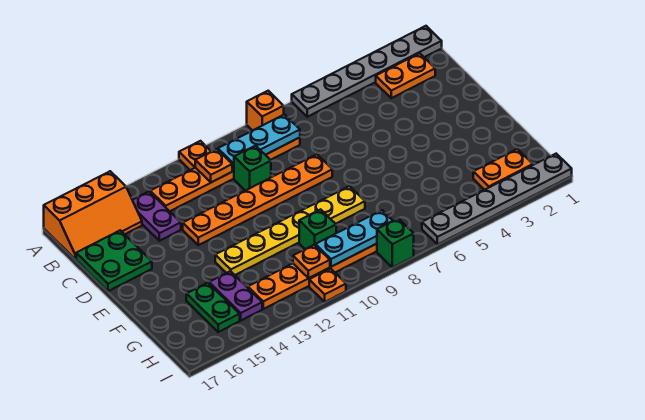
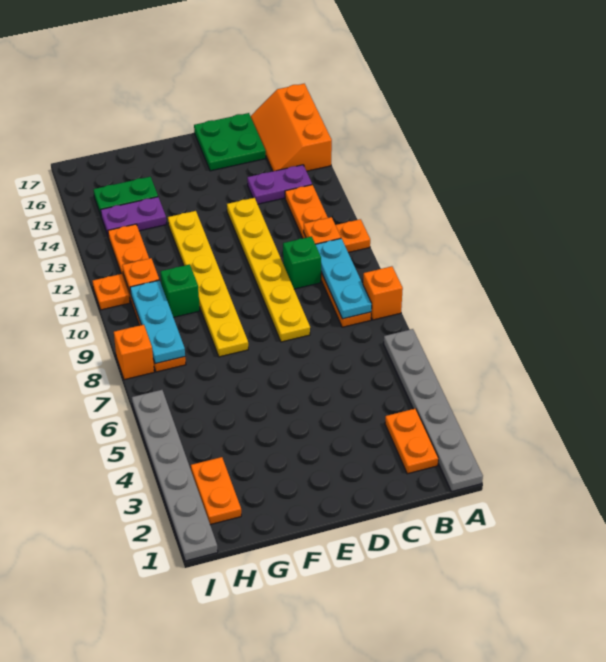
orange 1x6 plate [183,154,332,245] -> yellow 1x6 plate [227,198,310,342]
green 1x1 brick [377,218,414,267] -> orange 1x1 brick [114,325,154,380]

